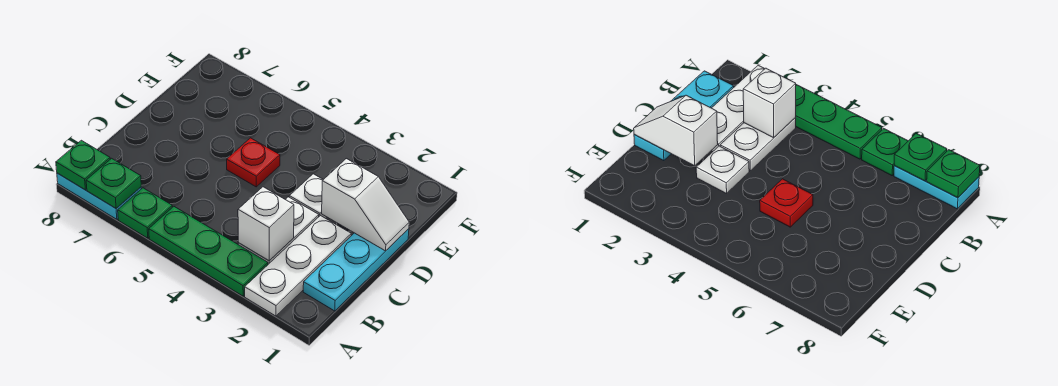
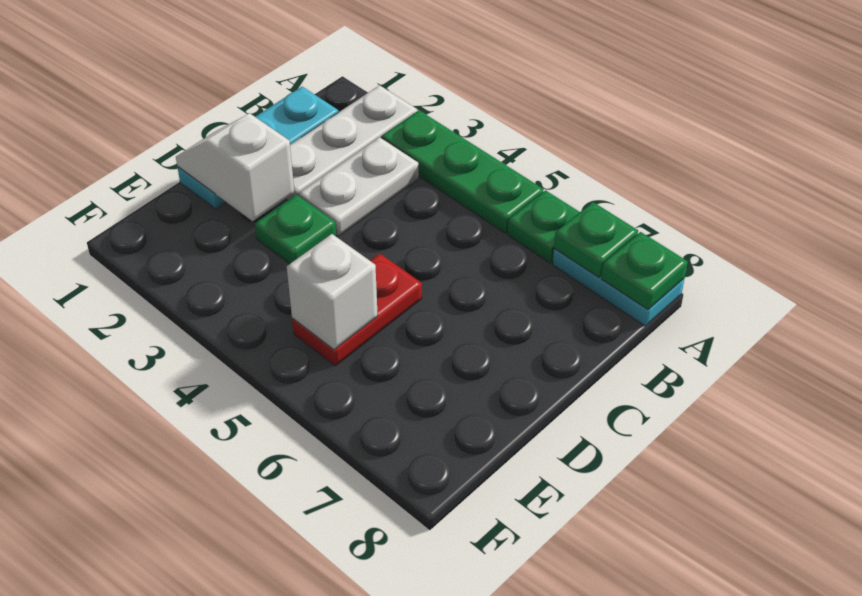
white 1x1 brick [238,187,294,261] -> white 1x1 brick moved to [287,234,378,350]
white 1x1 plate [289,174,327,218] -> green 1x1 plate [255,195,336,264]
red 1x1 plate [227,138,280,187] -> red 1x2 plate [292,253,422,366]

